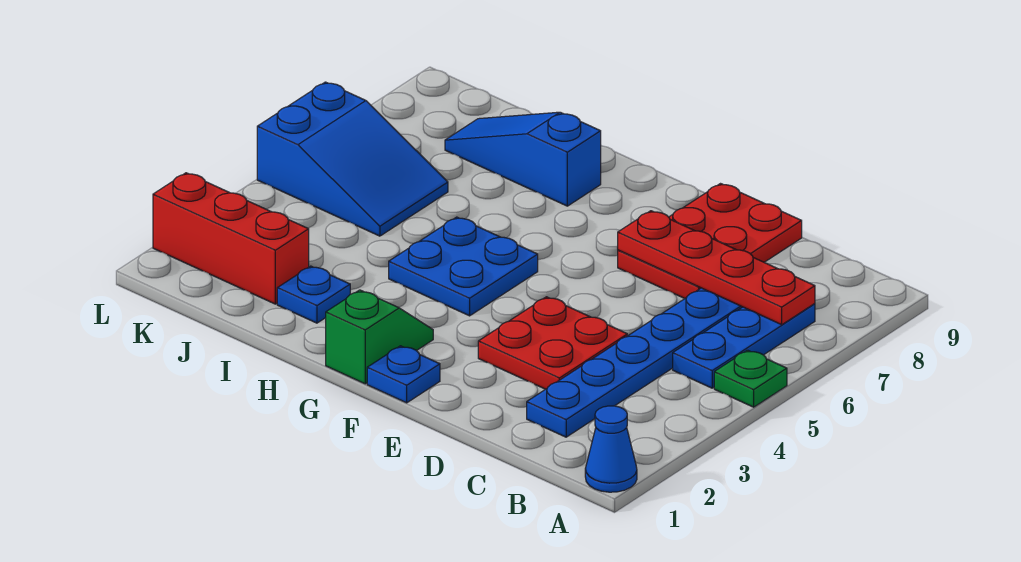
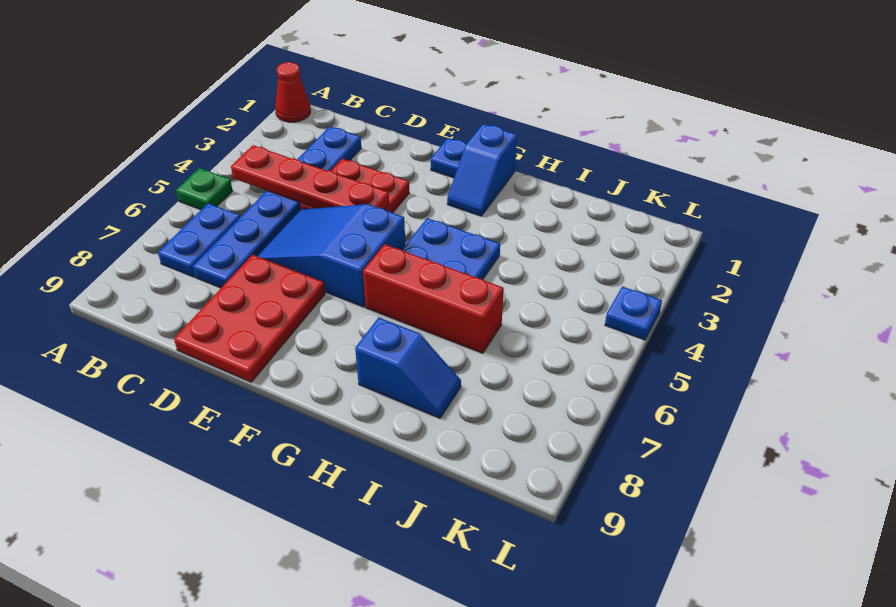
blue 1x1 cone [585,406,637,492] -> red 1x1 cone [275,62,311,122]
blue 1x3 plate [673,304,815,388] -> blue 1x2 plate [158,203,240,277]
red 1x4 plate [618,211,815,325] -> red 1x4 plate moved to [231,145,389,209]
green 1x2 slope [326,290,433,384] -> blue 1x2 slope [447,124,517,216]
blue 1x3 slope [445,112,601,206] -> blue 1x2 slope [355,317,461,418]
blue 1x1 plate [277,266,350,323] -> blue 1x1 plate moved to [605,286,662,340]
red 1x3 brick [153,173,309,304] -> red 1x3 brick moved to [363,244,504,353]
blue 2x3 slope [257,82,448,236] -> blue 2x3 slope moved to [257,204,405,307]

